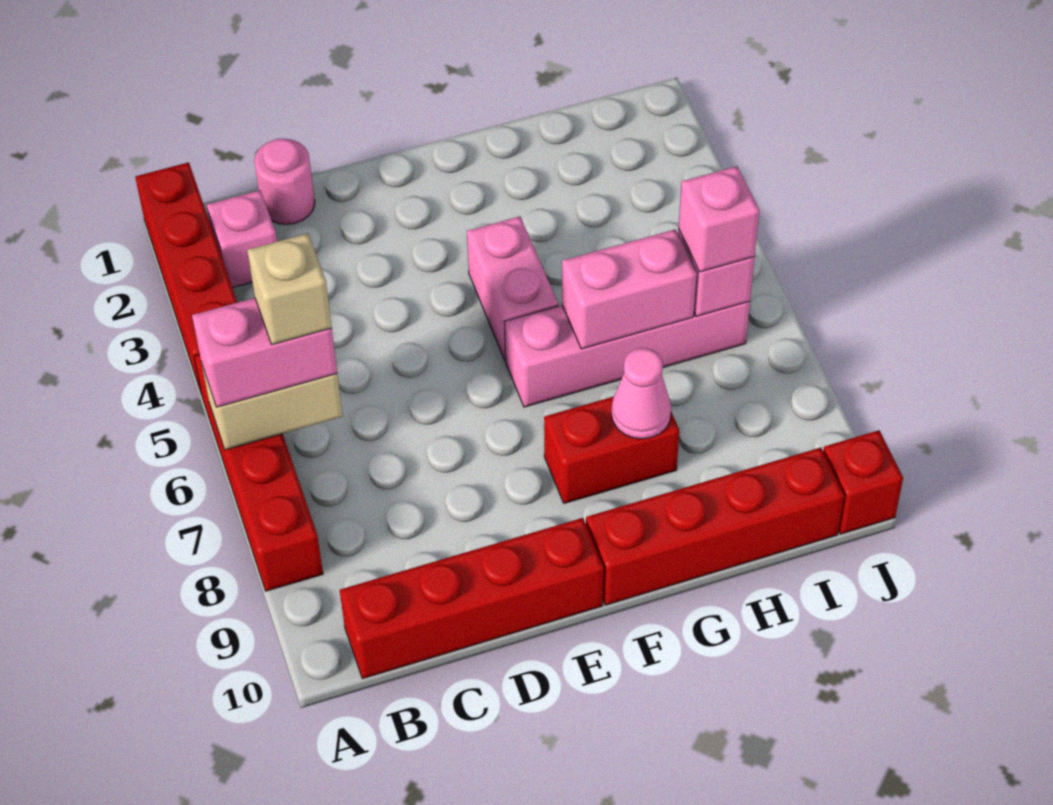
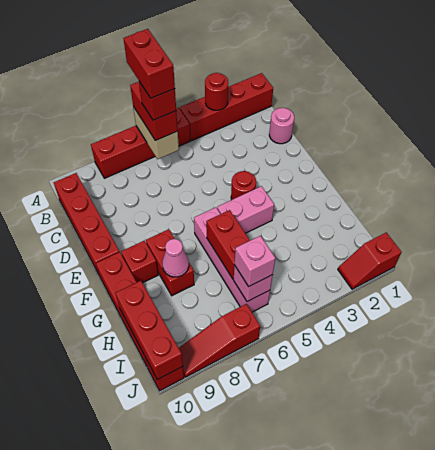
none -> red 1x1 round brick [205,73,228,110]
pink 1x2 brick [192,298,337,407] -> red 1x2 brick [130,82,178,141]
none -> red 1x2 brick [123,29,175,98]
pink 1x1 brick [207,190,277,288] -> none
tan 1x1 brick [247,233,332,345] -> red 1x1 brick [139,82,176,120]
none -> red 1x1 round brick [231,171,256,200]
none -> red 1x1 brick [121,241,158,283]
pink 1x2 brick [562,229,697,349] -> red 1x2 brick [206,210,250,279]
none -> red 1x3 brick [115,281,183,380]
none -> red 1x2 slope [338,233,402,289]
none -> red 1x3 slope [179,304,260,377]

